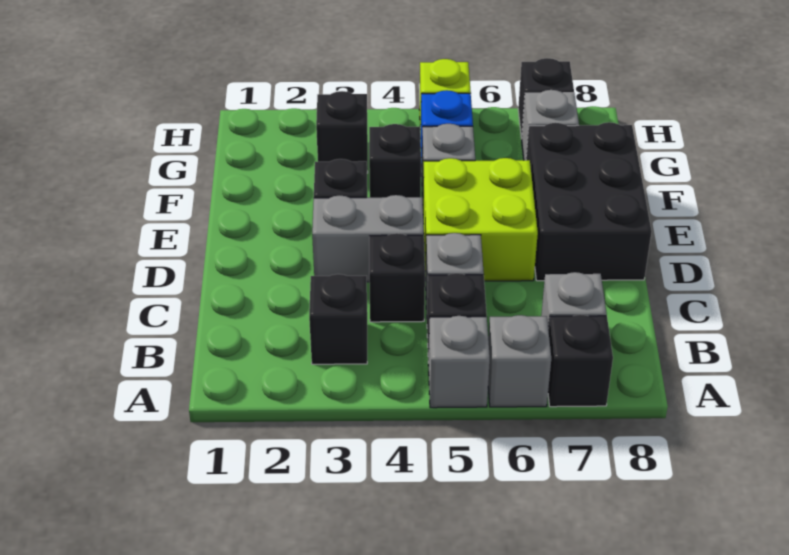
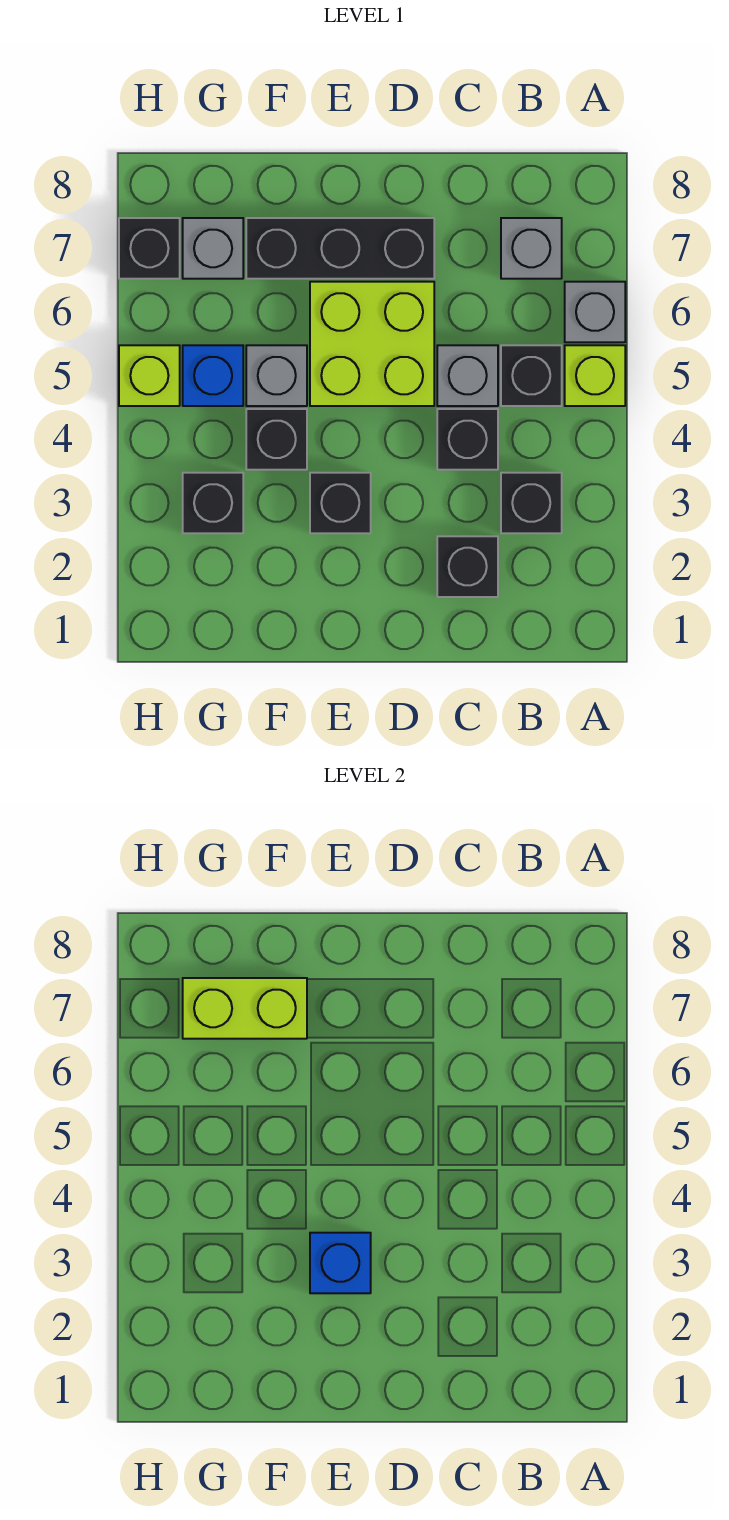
grey 1x1 brick [428,316,490,408] -> lime 1x1 brick [565,345,625,406]
black 1x1 brick [548,315,613,407] -> black 1x1 brick moved to [437,536,498,597]
grey 1x2 brick [312,195,424,282] -> none
black 2x3 brick [526,122,652,281] -> black 1x3 brick [246,218,434,279]
none -> blue 1x1 brick [310,1233,371,1293]
none -> lime 1x2 brick [183,978,307,1039]

